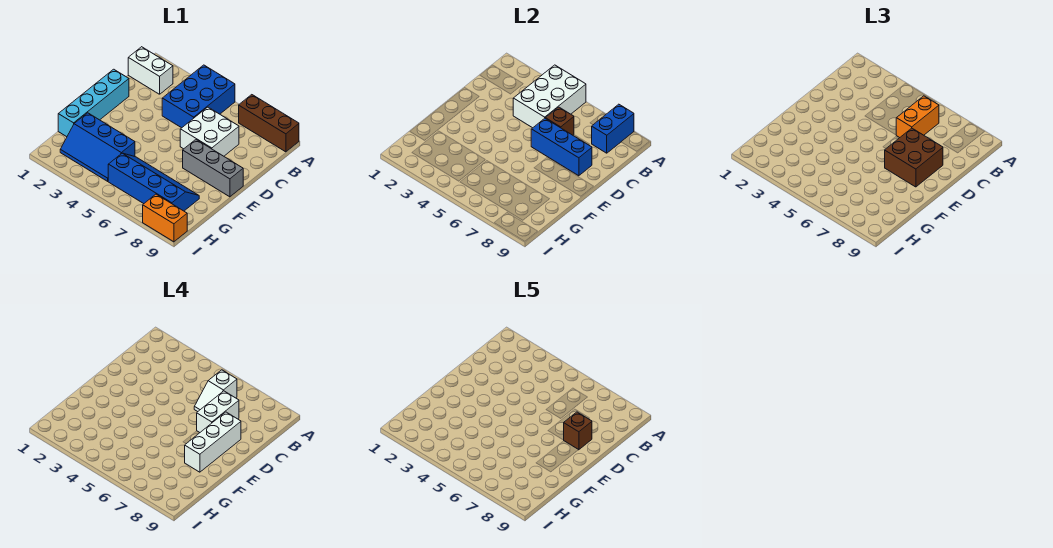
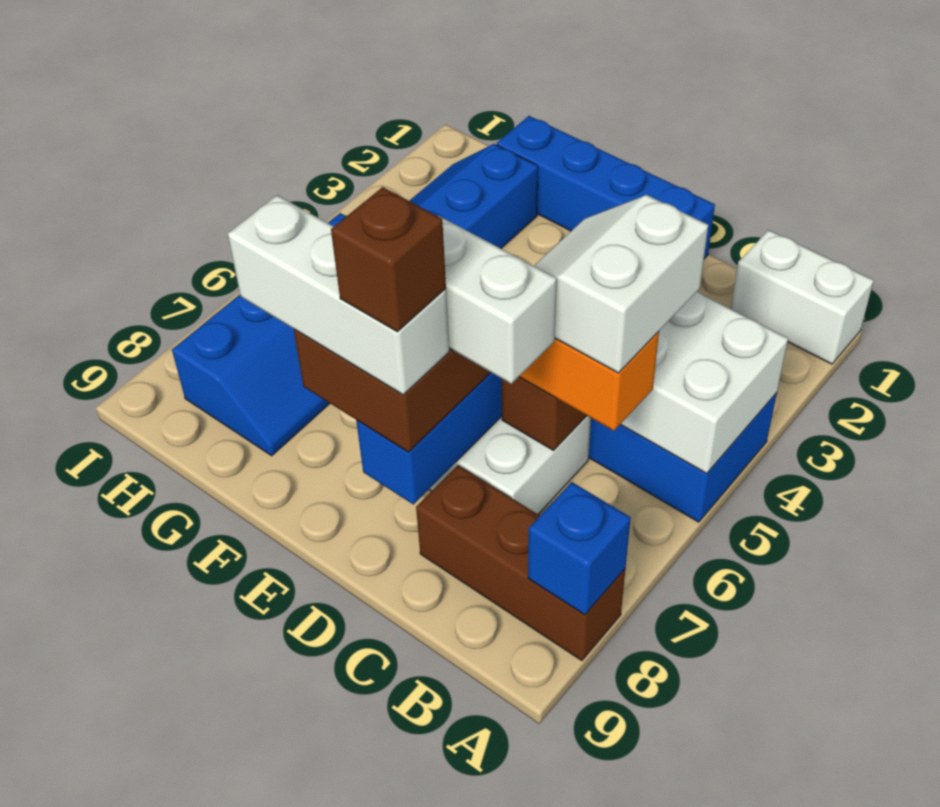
brown 1x3 brick [239,95,299,152] -> brown 1x3 brick turned to [416,465,625,661]
blue 1x2 brick [592,104,634,153] -> blue 1x1 brick [528,482,631,615]
white 1x2 brick [128,47,173,94] -> white 1x2 brick turned to [731,230,874,364]
white 1x2 slope [194,370,237,412] -> white 2x2 slope [534,195,708,373]
cyan 1x4 brick [58,69,129,137] -> blue 1x4 brick [497,116,715,259]
grey 1x3 brick [183,140,243,197] -> none
orange 1x2 brick [143,194,187,242] -> none

